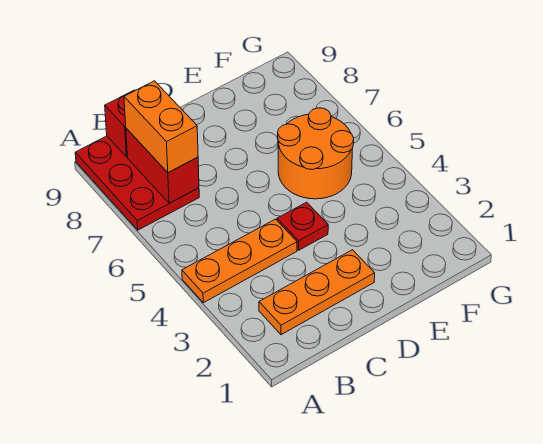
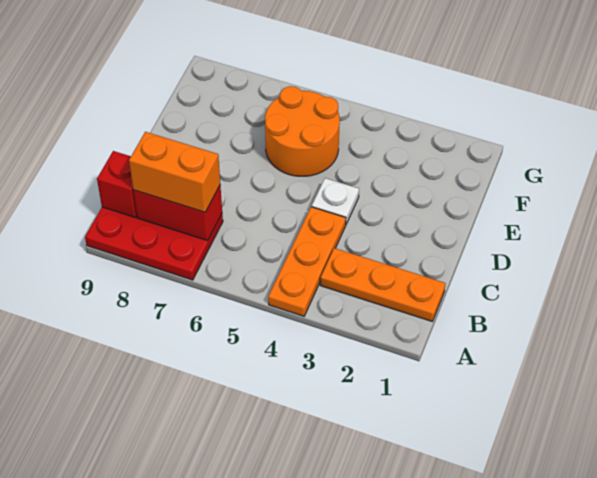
orange 1x3 plate [259,250,375,335] -> orange 1x3 plate turned to [320,248,446,321]
red 1x1 plate [277,202,328,250] -> white 1x1 plate [312,178,359,224]

